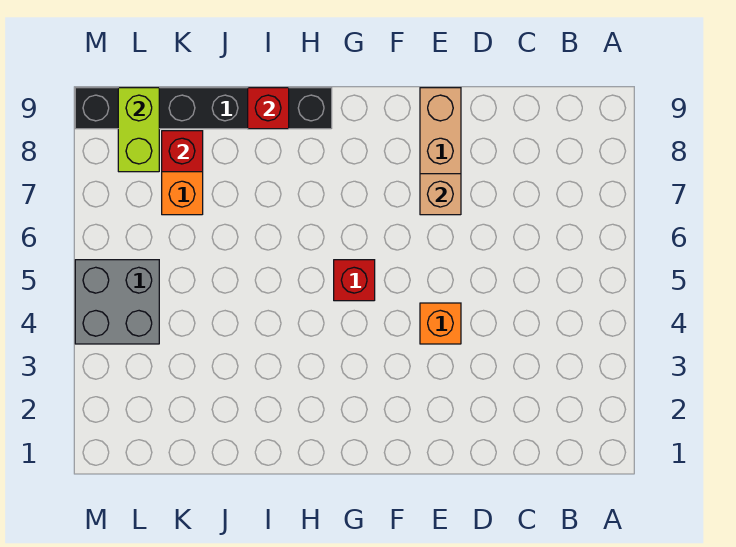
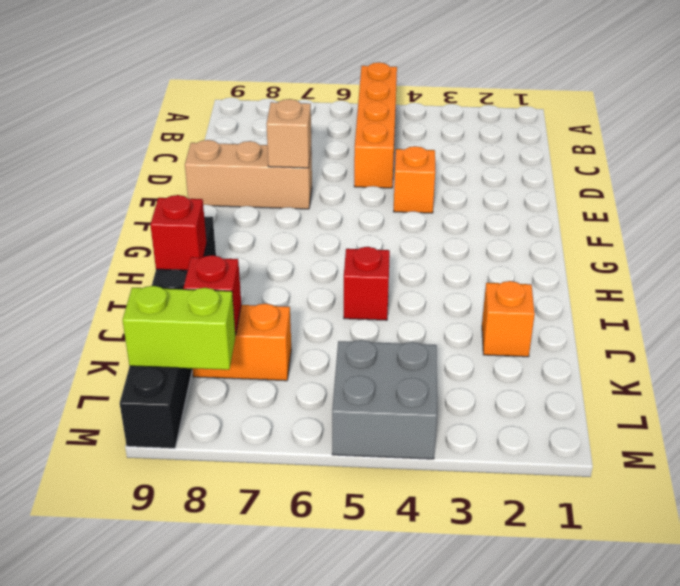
none -> orange 1x4 brick [354,62,397,188]
red 1x1 brick [334,260,375,301] -> red 1x1 brick moved to [344,247,390,320]
none -> orange 1x1 brick [482,281,535,357]

